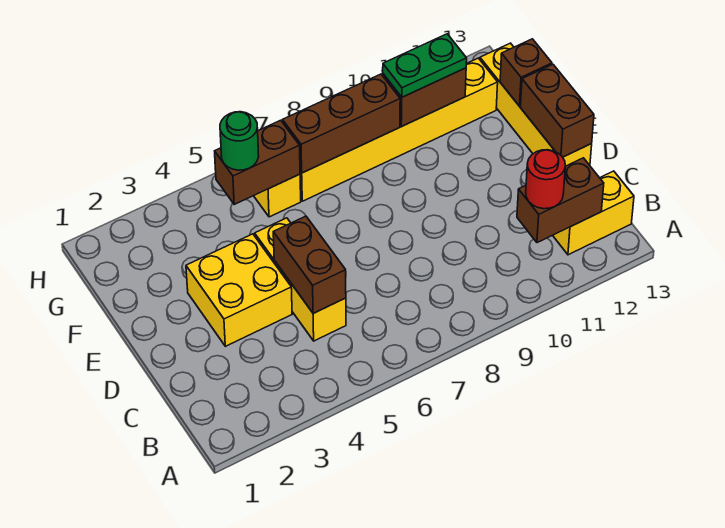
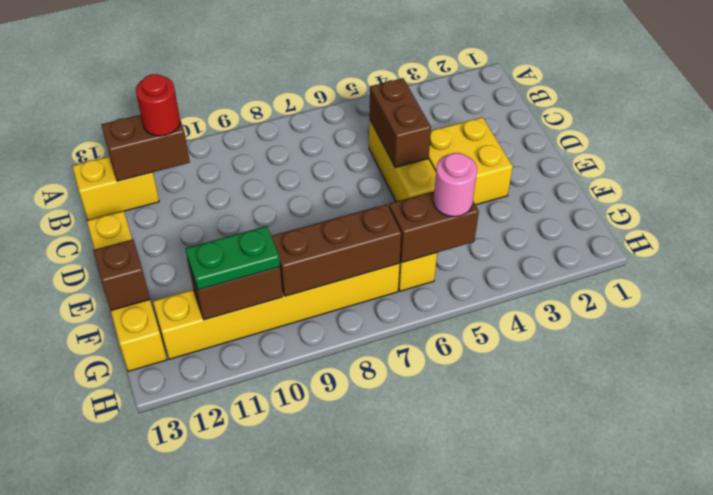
brown 1x2 brick [520,64,594,157] -> none
green 1x1 round brick [220,112,259,170] -> pink 1x1 round brick [433,153,477,217]

